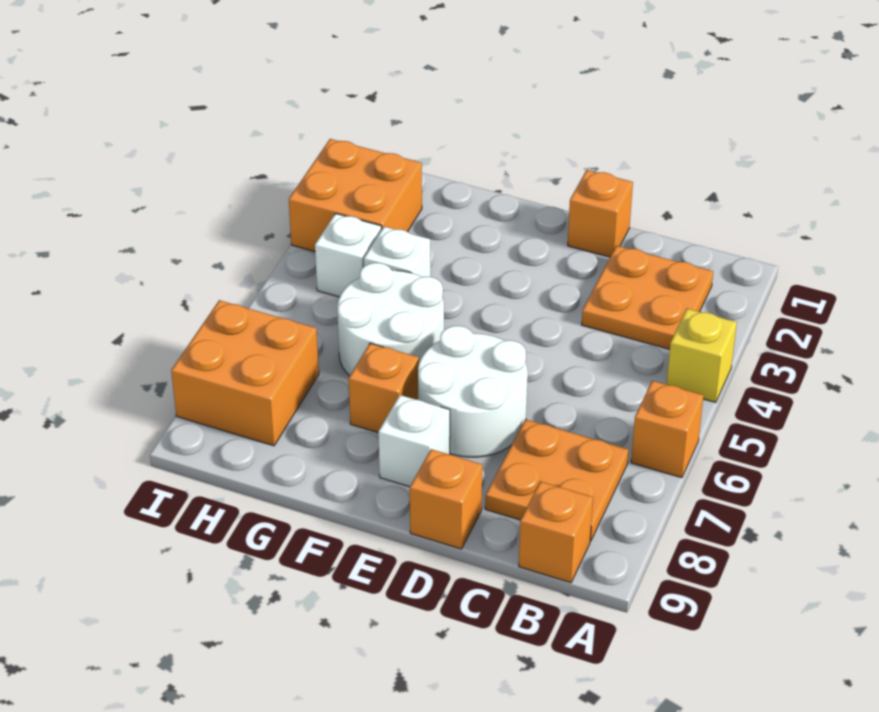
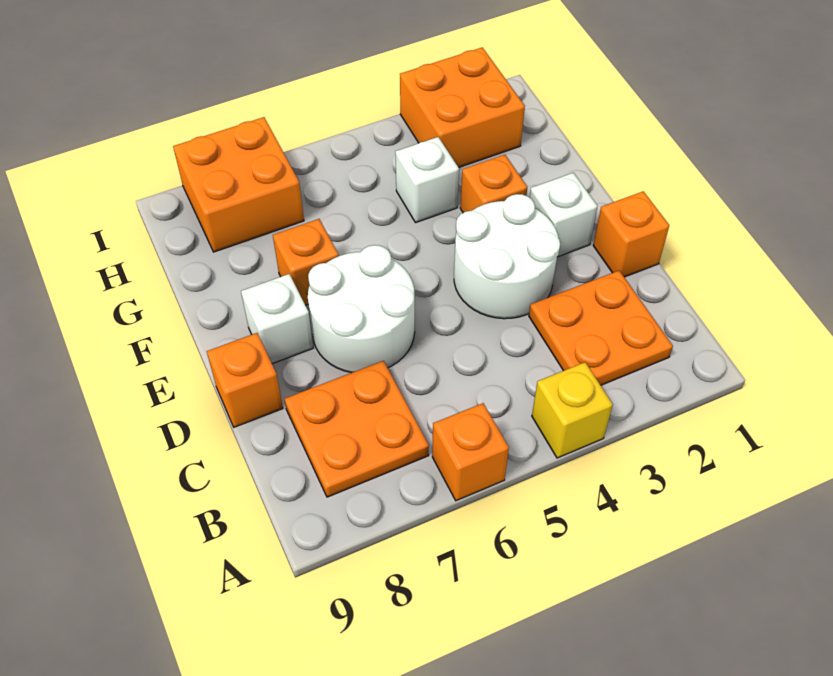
orange 1x1 brick [519,481,593,583] -> orange 1x1 brick moved to [460,155,527,213]
white 2x2 round brick [337,263,444,376] -> white 2x2 round brick moved to [454,194,560,319]
white 1x1 brick [315,214,382,297] -> white 1x1 brick moved to [530,173,598,257]

